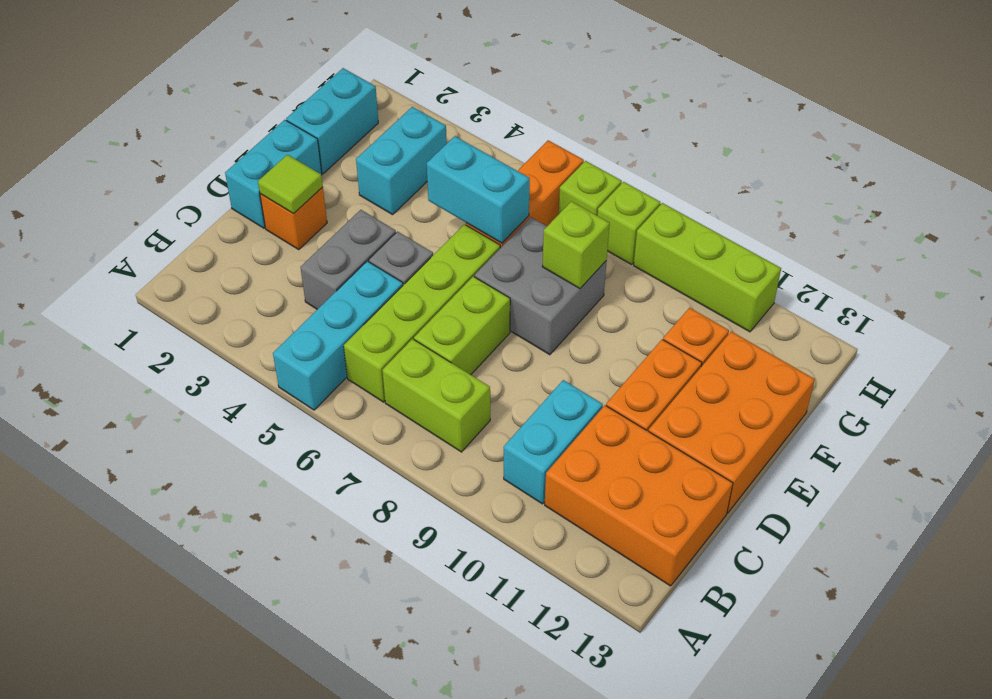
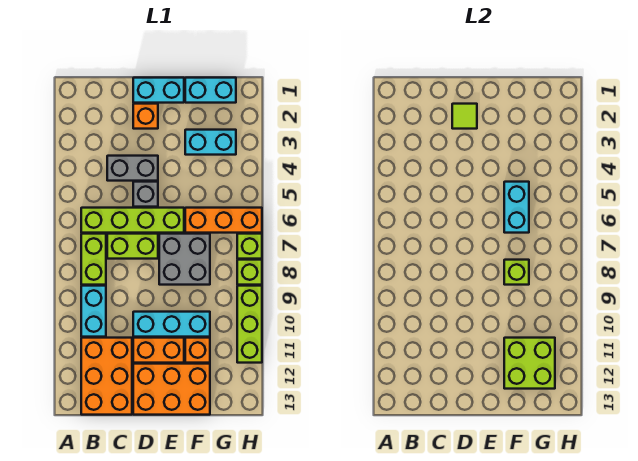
cyan 1x3 brick [273,261,403,410] -> cyan 1x3 brick moved to [133,312,210,337]
cyan 1x2 brick [504,380,603,504] -> cyan 1x2 brick turned to [81,286,106,337]
none -> lime 2x2 brick [504,338,555,389]

